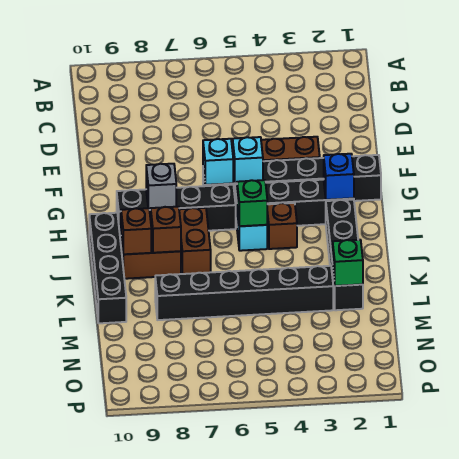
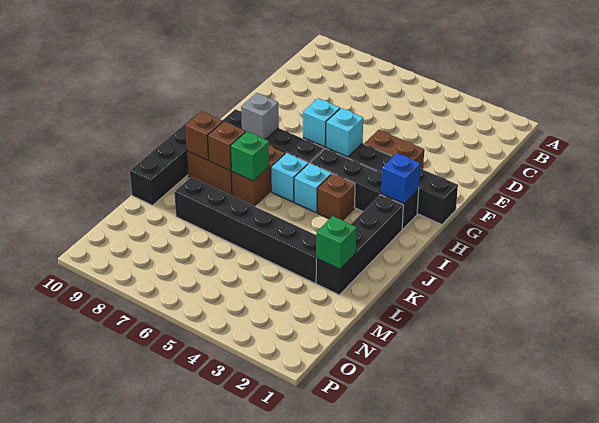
green 1x1 brick [237,180,267,226] -> green 1x1 brick moved to [231,131,269,181]
none -> cyan 1x1 brick [271,153,308,202]

